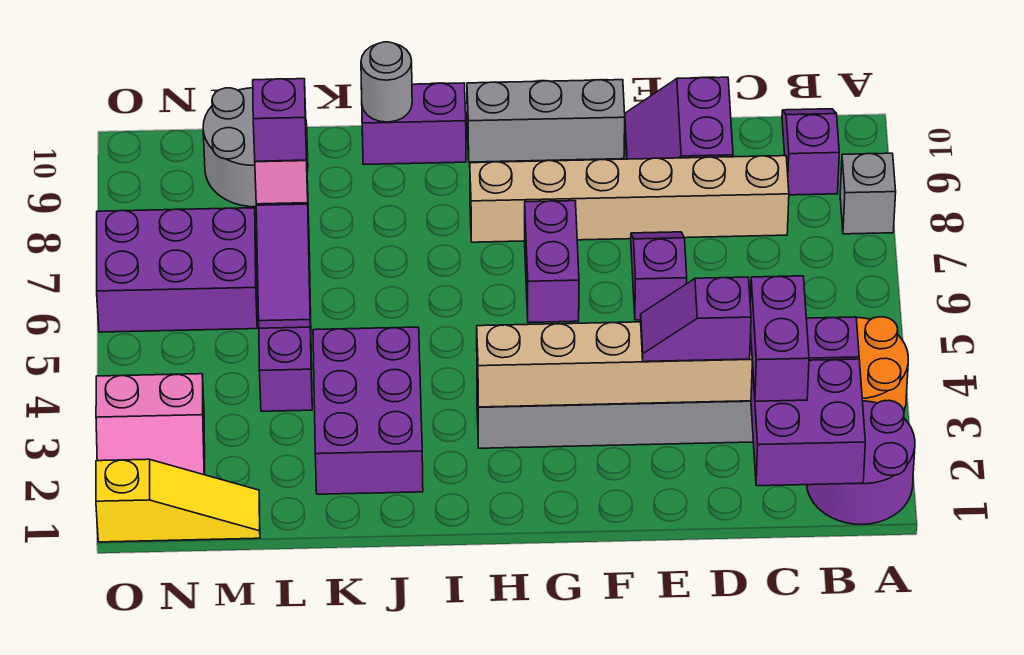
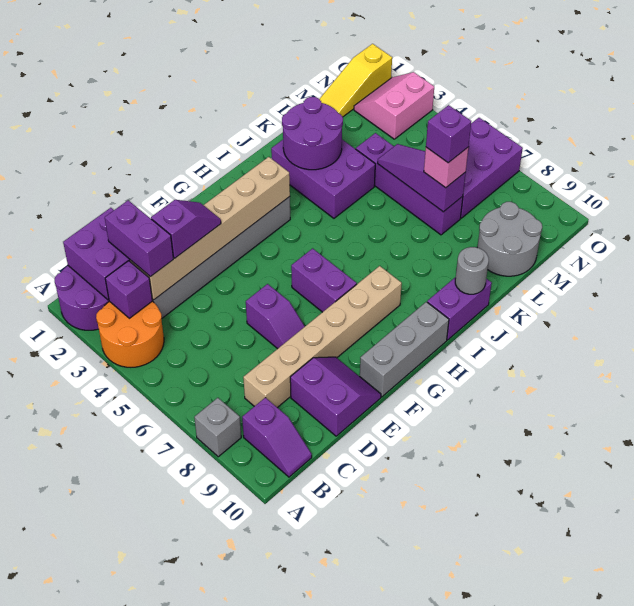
none -> purple 2x2 round brick [282,97,343,170]

